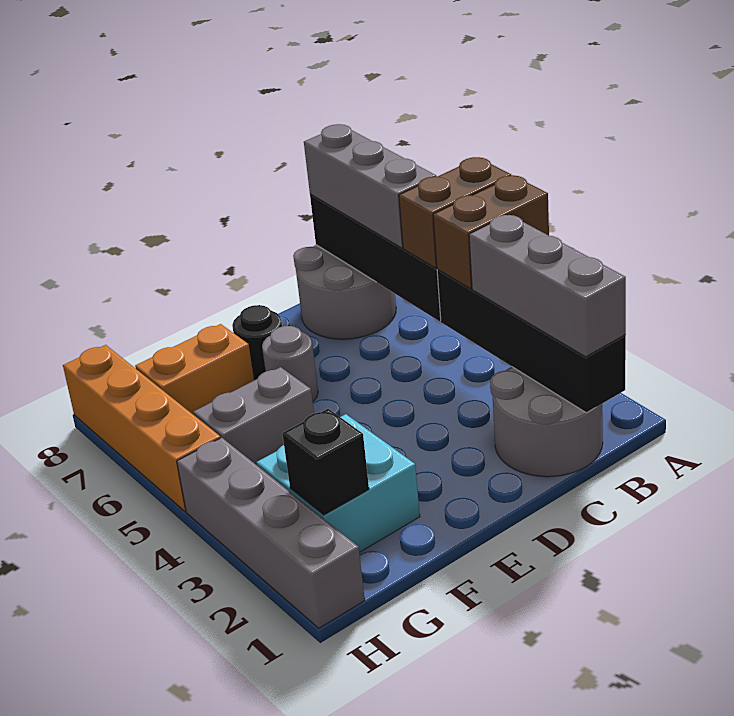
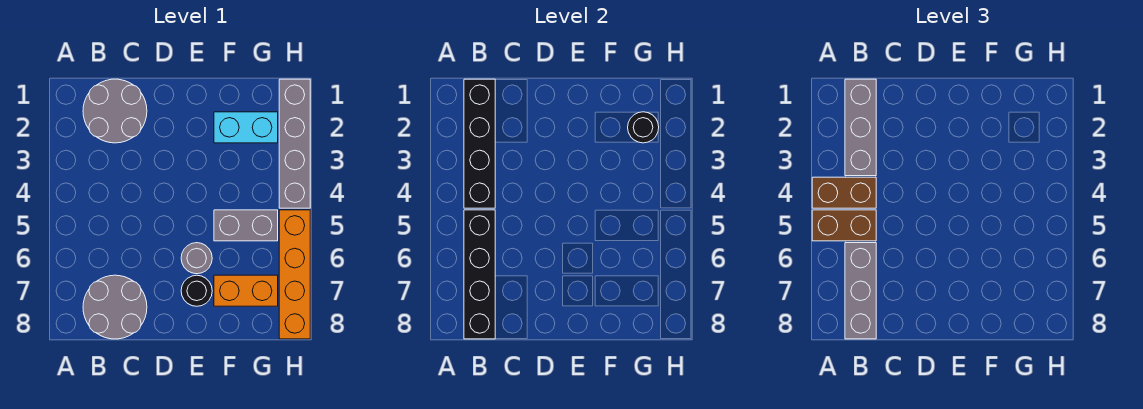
cyan 2x2 brick [256,414,420,552] -> cyan 1x2 brick [214,112,278,143]
black 1x1 brick [282,409,369,515] -> black 1x1 round brick [628,112,659,143]

